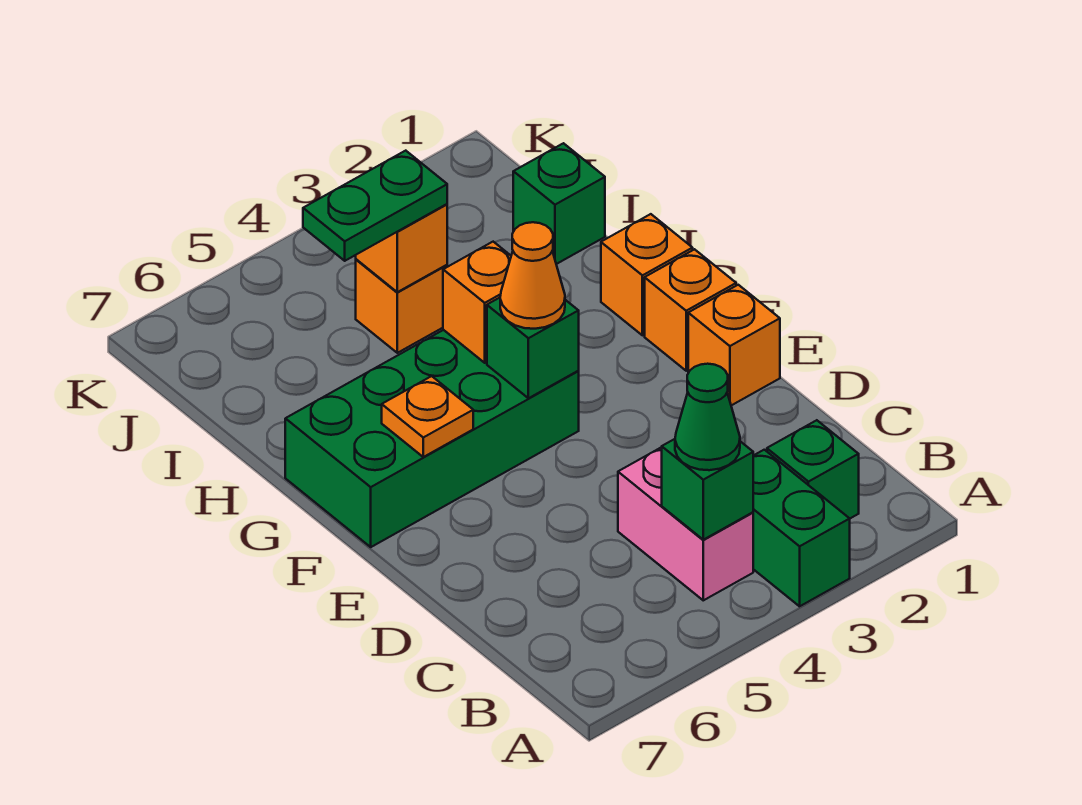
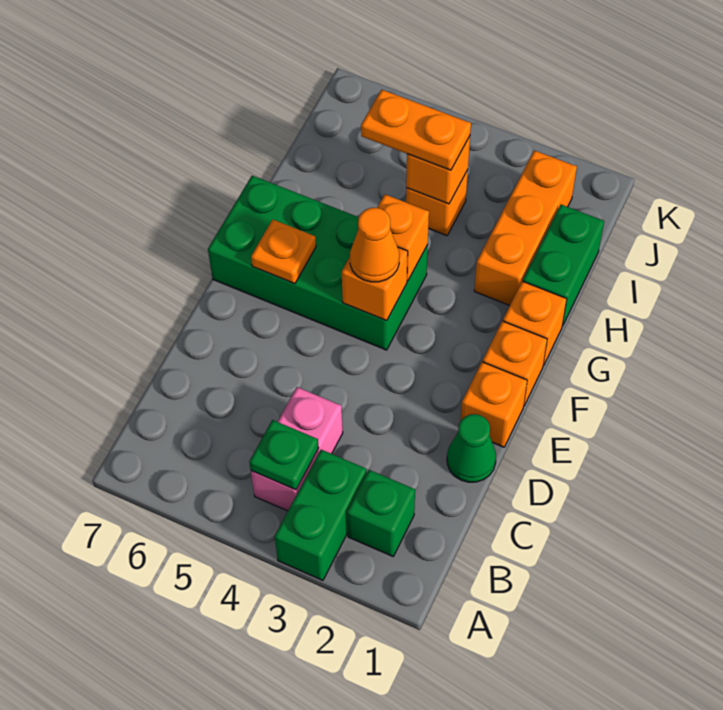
green 1x1 brick [662,439,753,540] -> green 1x1 plate [249,420,318,490]
green 1x1 cone [675,364,740,470] -> green 1x1 cone moved to [447,414,496,482]
green 1x1 brick [487,298,579,398] -> orange 1x1 brick [342,247,408,321]
none -> orange 1x3 brick [474,150,577,305]
green 1x1 brick [513,143,605,264] -> green 1x2 brick [523,205,604,326]
green 1x2 plate [303,151,447,261] -> orange 1x2 plate [361,90,471,170]

